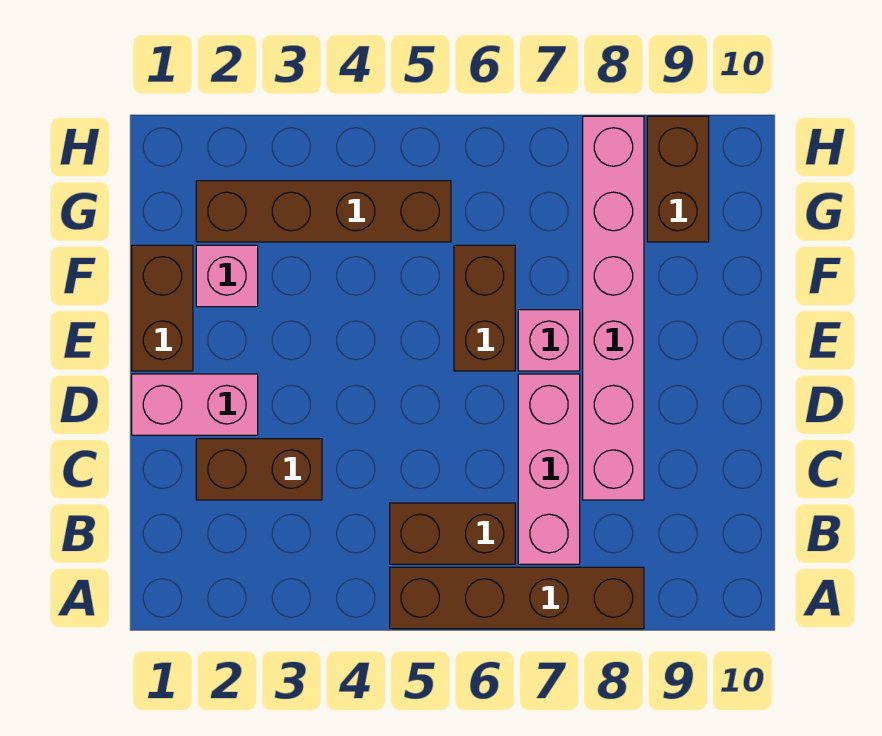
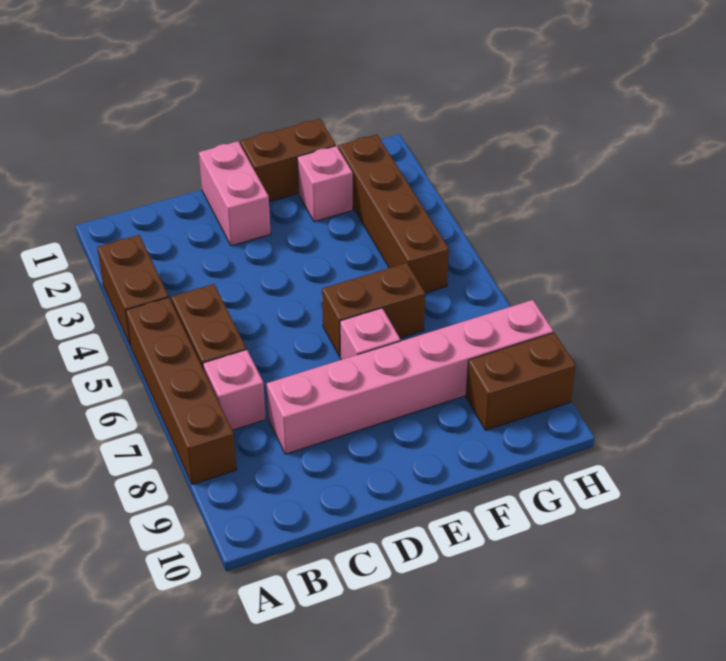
pink 1x3 brick [518,374,580,564] -> pink 1x1 brick [203,349,266,430]
brown 1x2 brick [196,439,322,500] -> brown 1x2 brick moved to [97,235,168,346]

